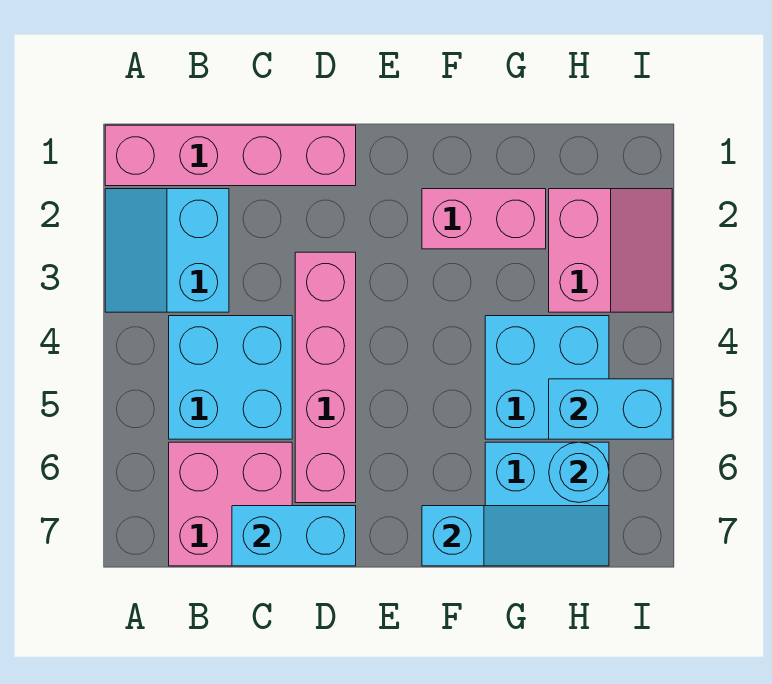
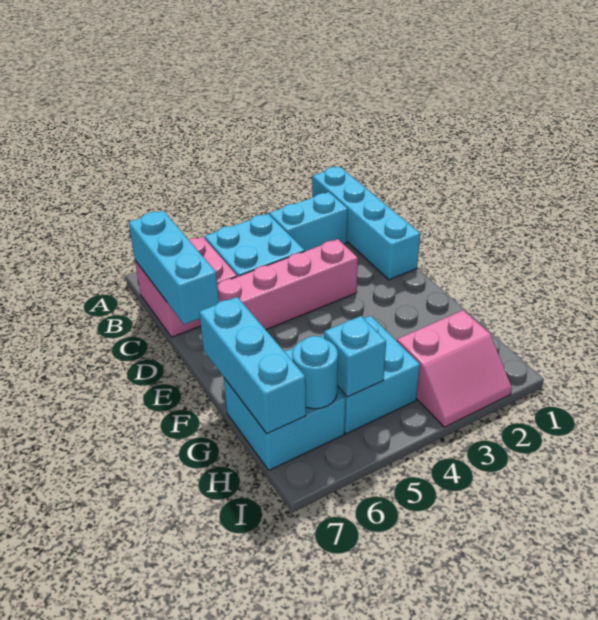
pink 1x4 brick [105,125,356,186] -> cyan 1x4 brick [312,167,420,280]
cyan 1x2 brick [232,506,356,566] -> cyan 1x3 brick [129,211,219,324]
pink 1x2 brick [422,189,546,249] -> none
cyan 1x3 slope [422,506,609,566] -> cyan 1x3 brick [199,297,306,433]
cyan 1x2 brick [549,379,672,439] -> cyan 1x1 brick [324,316,386,397]

